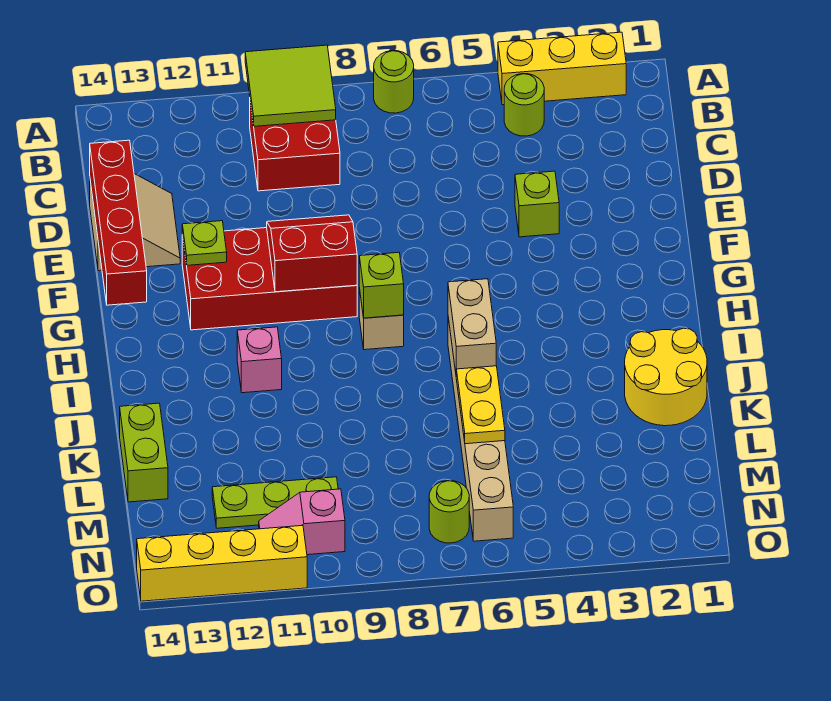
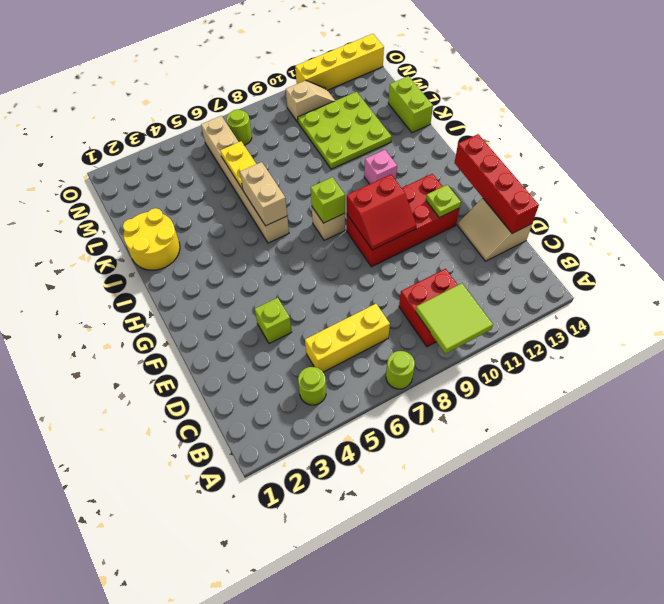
yellow 1x3 brick [498,32,626,105] -> yellow 1x3 brick moved to [305,304,390,372]
lime 1x3 plate [212,477,338,528] -> lime 3x3 plate [298,92,392,169]
pink 1x2 slope [259,489,345,555] -> tan 1x2 slope [286,80,335,122]

